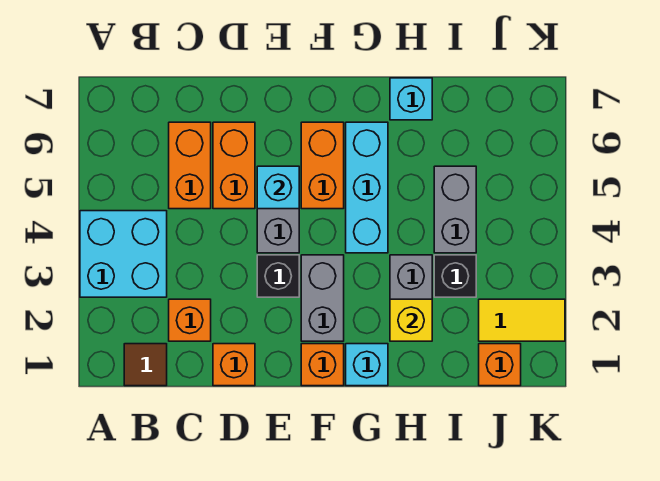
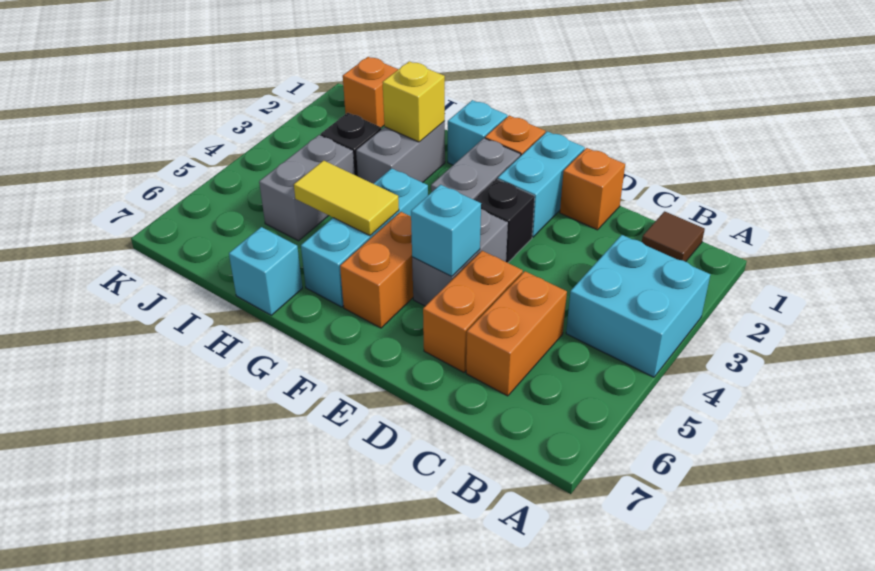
orange 1x1 brick [169,299,211,341] -> none
none -> cyan 1x2 brick [498,132,585,237]
yellow 1x2 tile [479,299,565,341] -> yellow 1x2 tile moved to [294,161,399,236]

